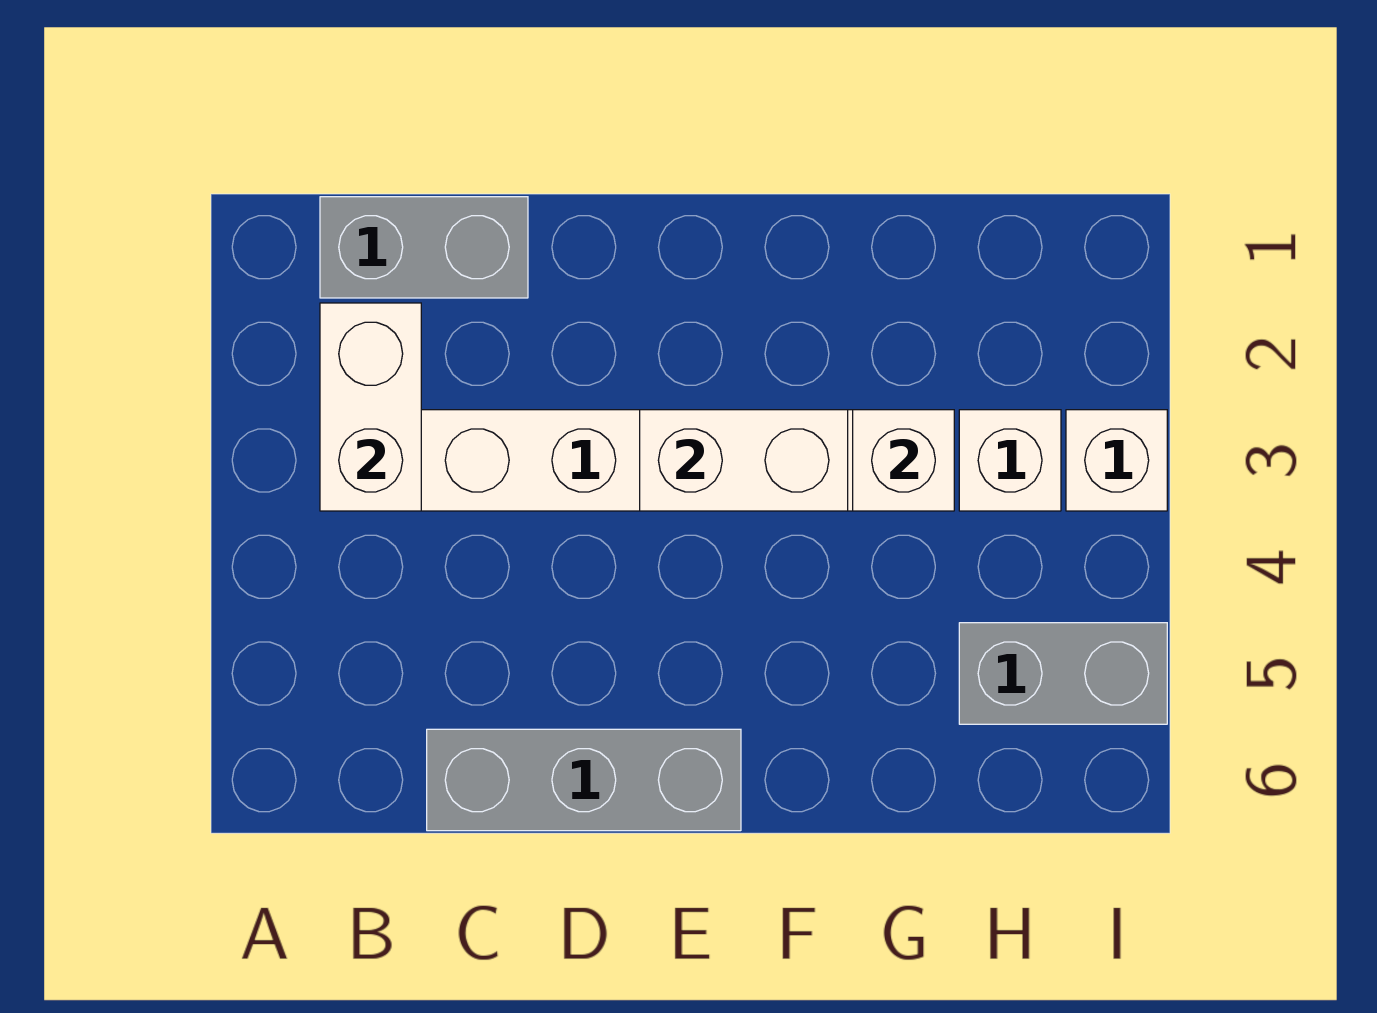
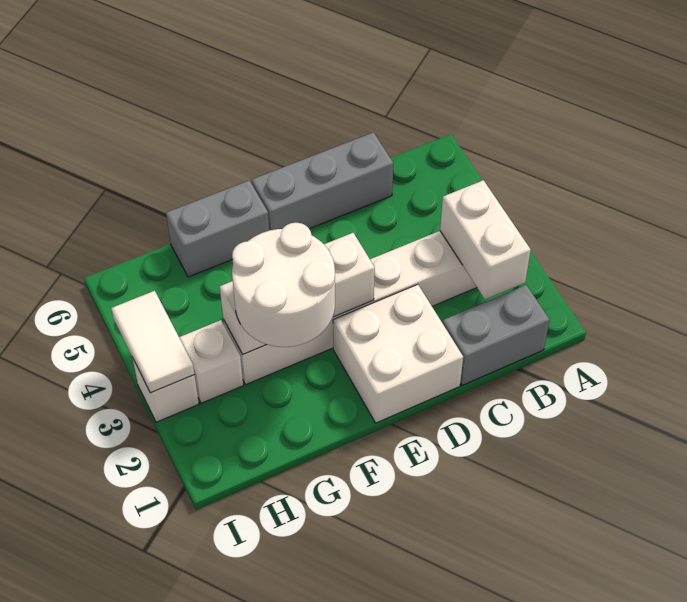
none -> white 2x2 brick [333,284,463,423]
none -> white 2x2 round brick [232,223,335,347]
grey 1x2 brick [959,623,1167,724] -> grey 1x2 brick moved to [166,181,269,277]
none -> white 1x2 tile [111,291,194,393]

